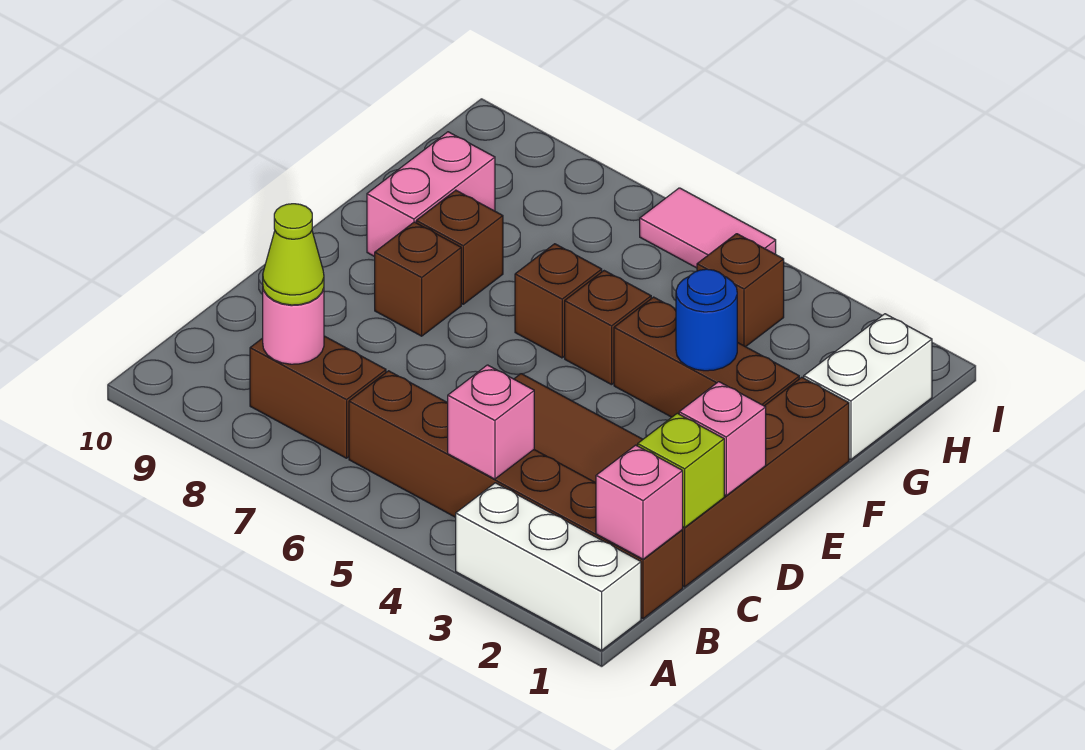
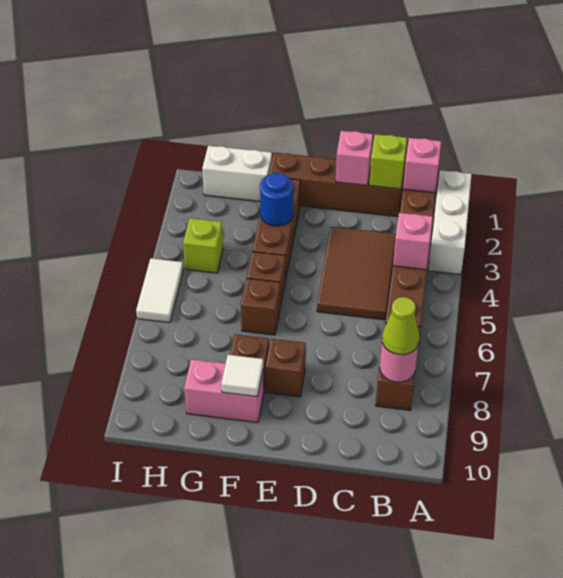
none -> white 1x1 tile [221,355,263,397]
brown 1x1 brick [697,234,784,347] -> lime 1x1 brick [183,218,223,273]
pink 1x2 tile [640,188,776,268] -> white 1x2 tile [136,258,183,323]

